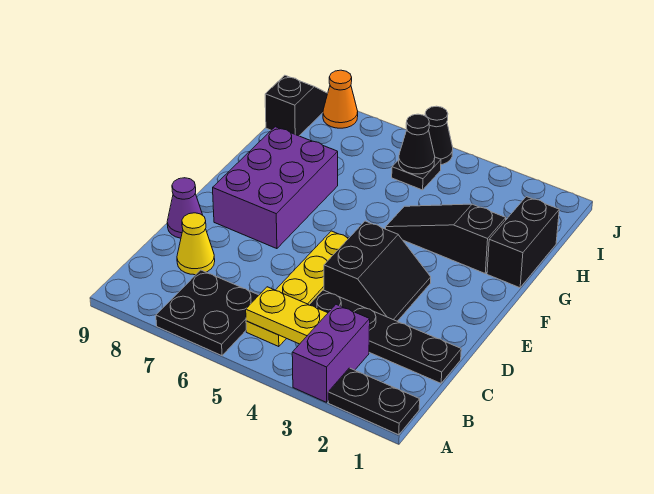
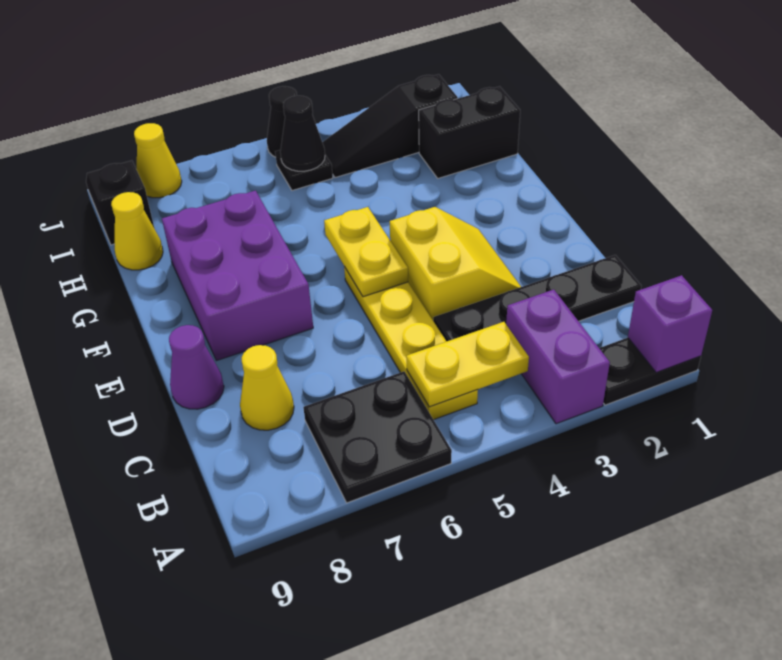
none -> purple 1x1 brick [628,275,712,372]
black 2x2 slope [324,221,431,321] -> yellow 2x2 slope [390,207,521,320]
none -> yellow 1x2 plate [324,207,408,297]
black 1x2 brick [487,197,559,288] -> black 1x2 brick turned to [419,86,520,178]
black 1x3 slope [386,204,506,273] -> black 1x3 slope moved to [322,74,458,178]
none -> yellow 1x1 cone [111,192,163,270]
orange 1x1 cone [323,70,358,128] -> yellow 1x1 cone [134,123,182,198]

